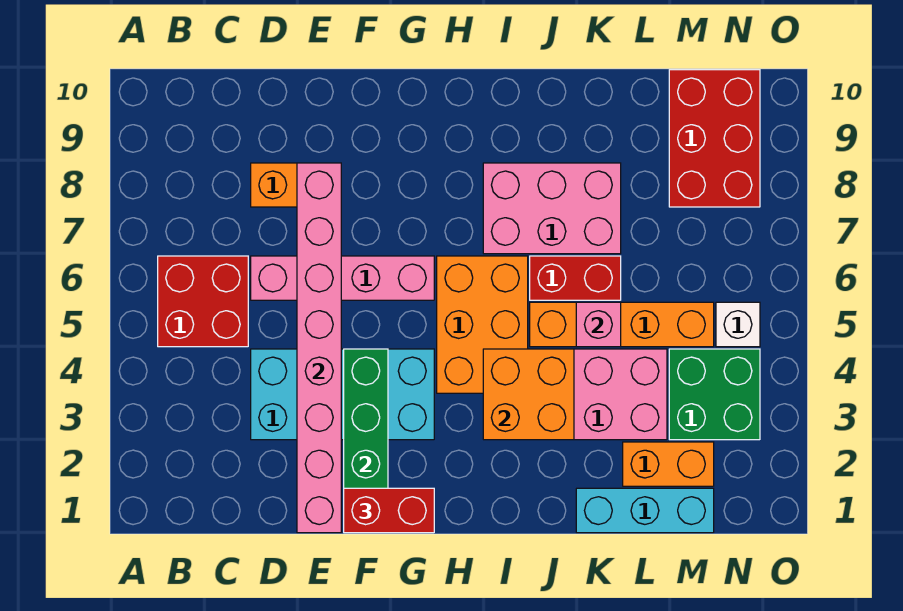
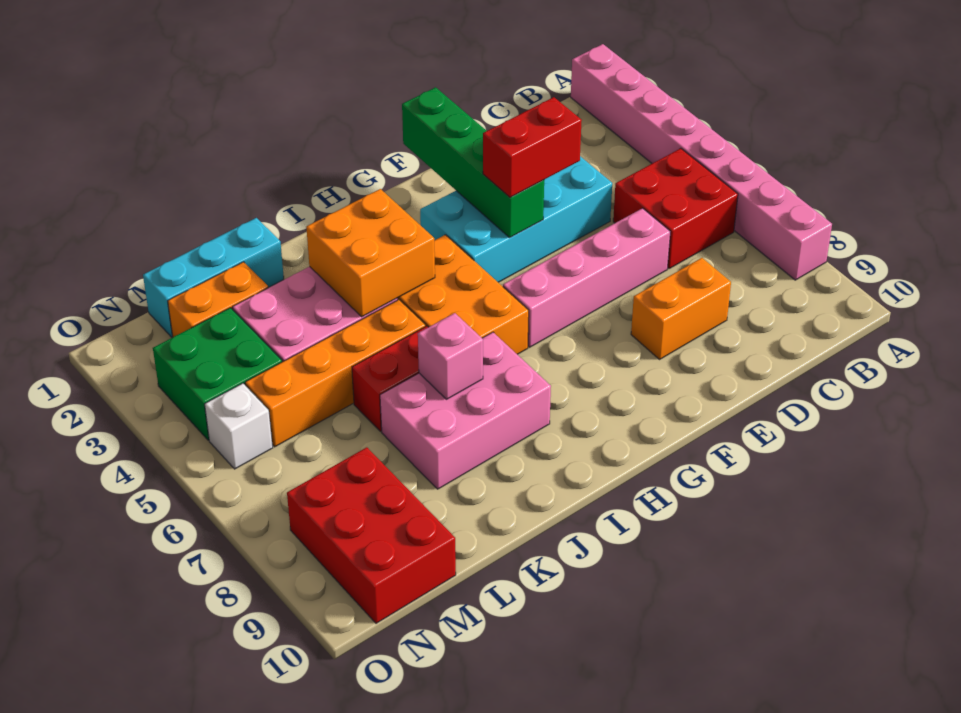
pink 1x8 brick [297,163,341,533] -> pink 1x8 brick moved to [571,44,832,280]
red 1x2 brick [344,488,434,533] -> red 1x2 brick moved to [483,97,582,197]
pink 1x1 brick [576,302,621,347] -> pink 1x1 brick moved to [418,313,483,399]

